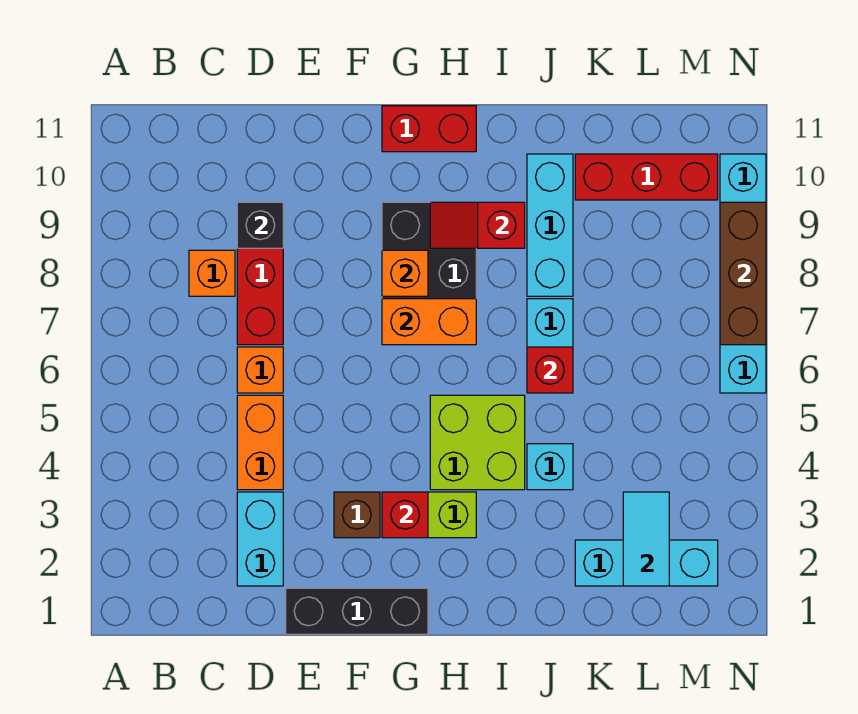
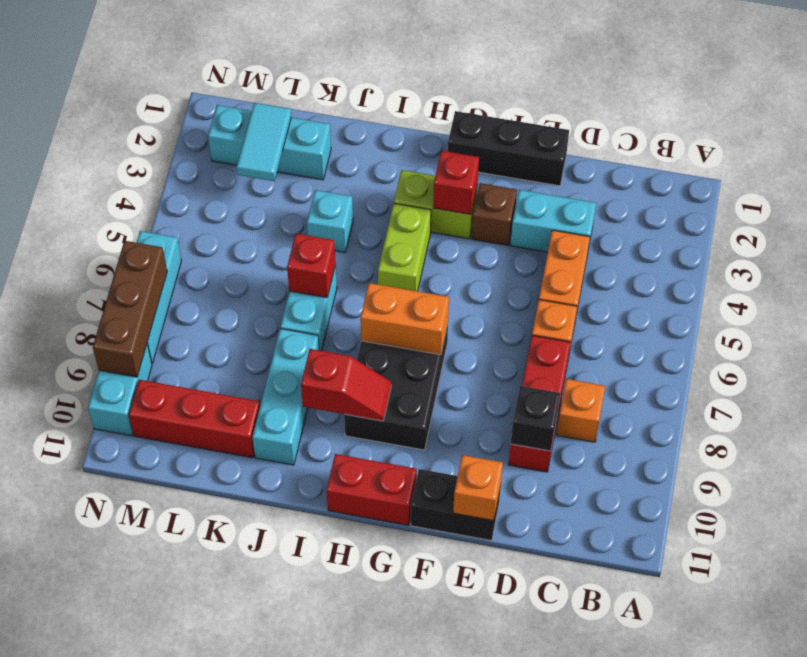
cyan 1x2 brick [237,492,283,586] -> cyan 1x2 brick turned to [510,190,596,255]
none -> black 1x2 brick [411,469,501,541]
orange 1x1 brick [382,250,428,296] -> orange 1x1 brick moved to [453,455,503,521]
lime 2x2 brick [430,395,525,490] -> lime 1x2 brick [378,204,431,291]

